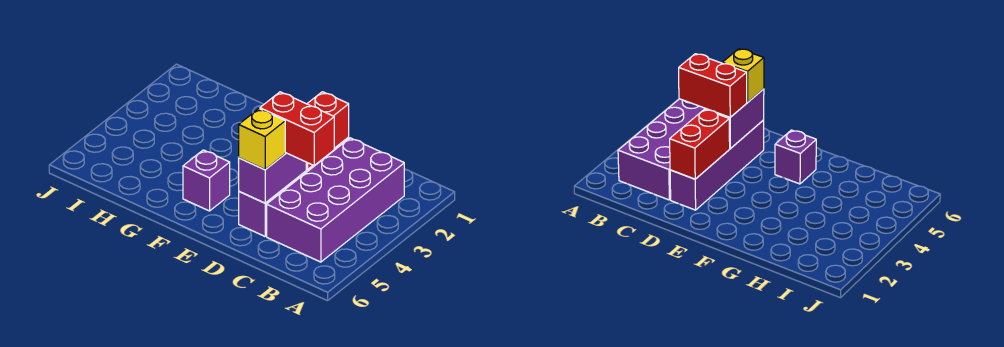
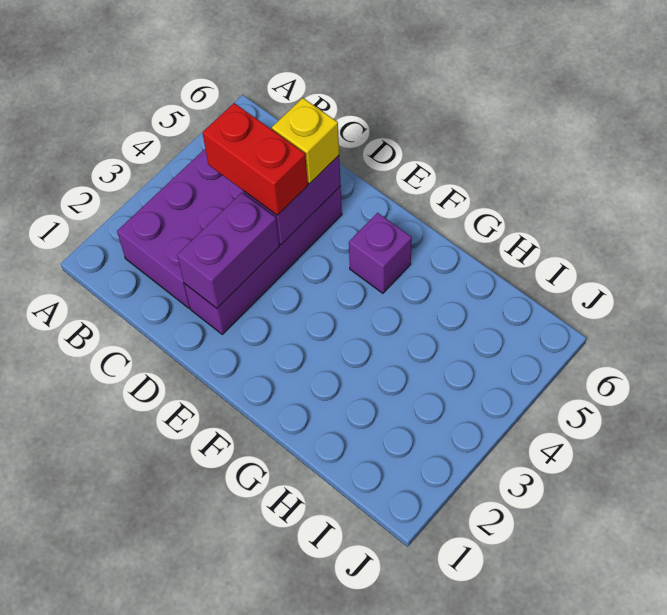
red 1x2 brick [306,92,349,169] -> purple 1x2 brick [177,193,279,308]

